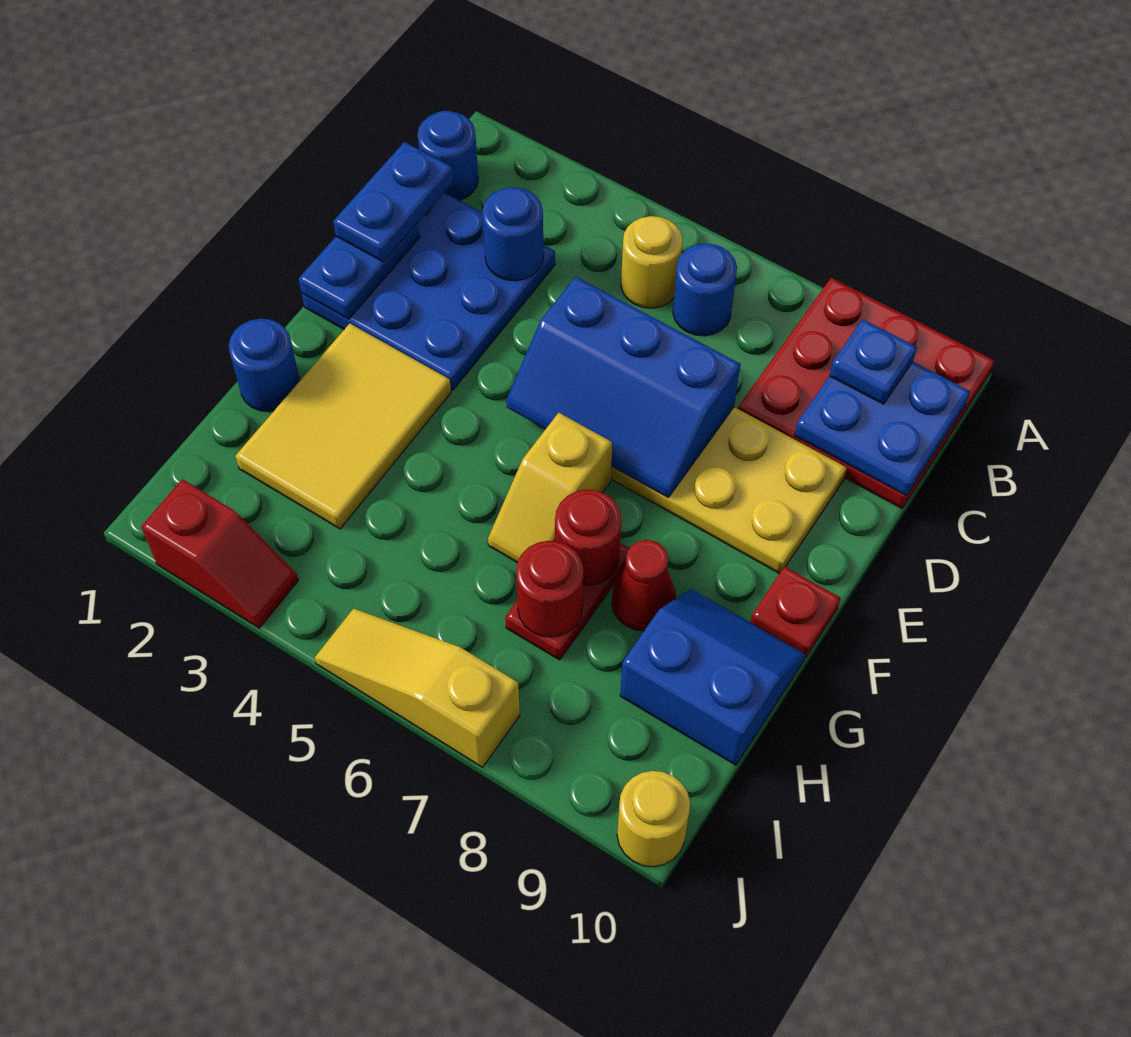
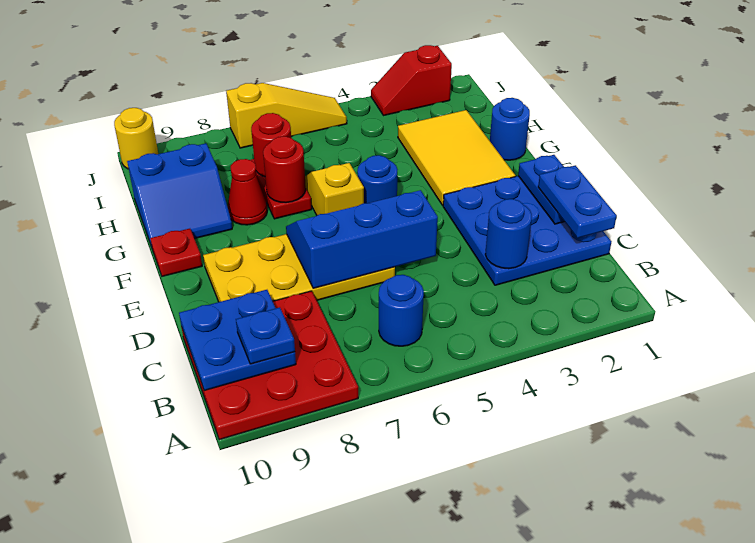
blue 1x1 round brick [417,111,478,201] -> blue 1x1 round brick moved to [357,155,398,203]
yellow 1x1 round brick [621,216,683,308] -> none

